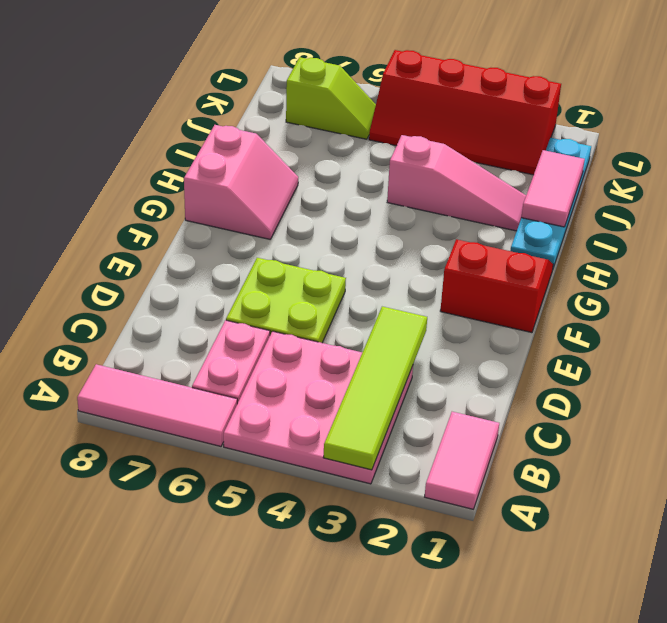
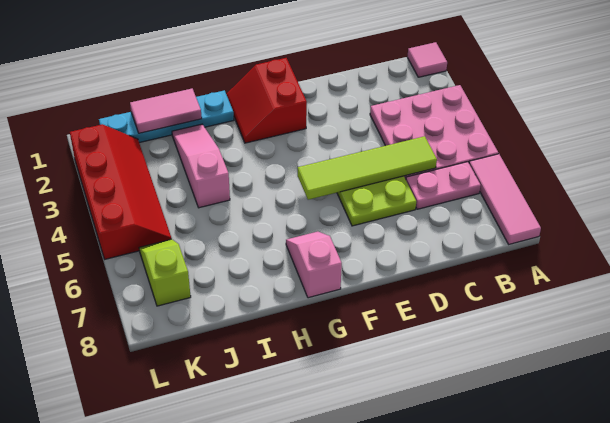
pink 1x2 tile [425,412,499,509] -> pink 1x1 tile [407,42,447,77]
lime 1x4 tile [323,307,427,470] -> lime 1x4 tile moved to [298,136,437,200]
pink 2x2 slope [184,125,298,239] -> pink 1x2 slope [286,232,342,298]

